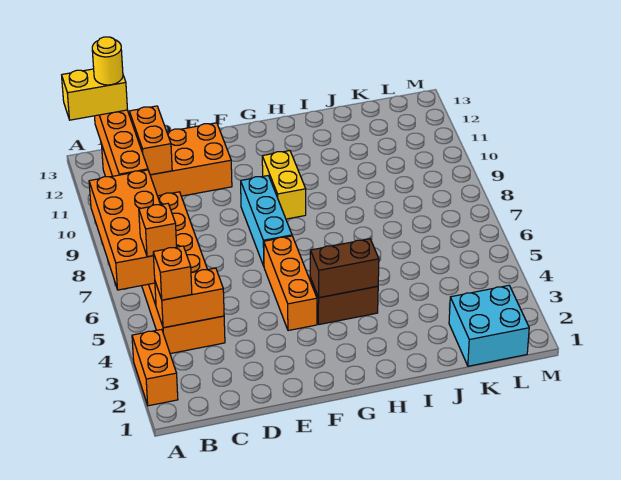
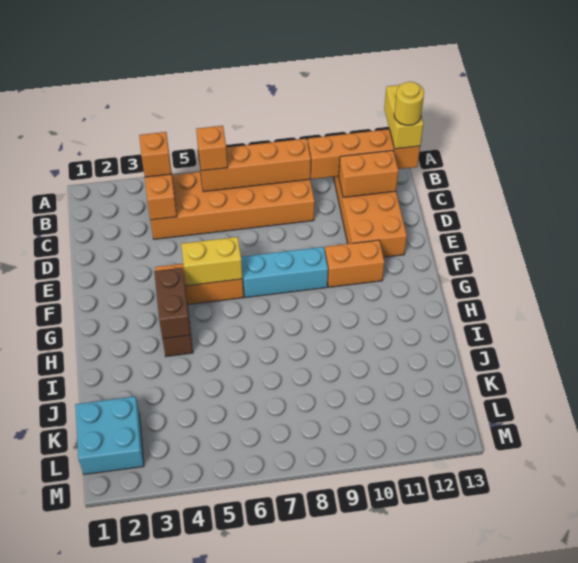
orange 1x2 brick [132,329,178,406] -> orange 1x2 brick moved to [325,240,385,287]
orange 2x4 brick [89,170,160,290] -> orange 1x4 brick [199,139,311,192]
yellow 1x2 brick [262,151,306,219] -> yellow 1x2 brick moved to [181,237,243,286]

